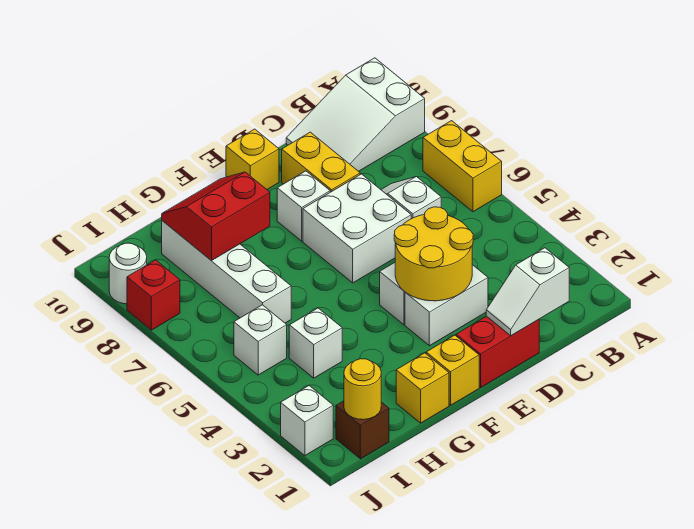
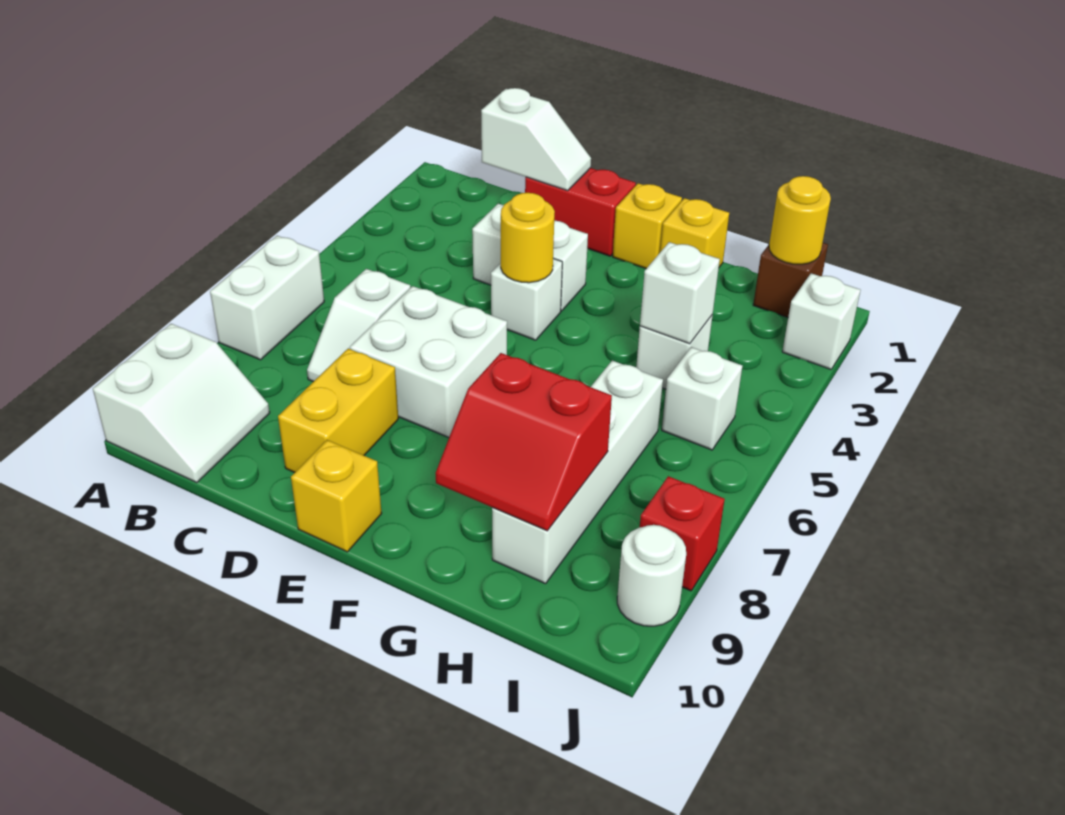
yellow 1x2 brick [423,121,502,212] -> white 1x2 brick [210,236,324,360]
white 2x3 slope [286,58,425,171] -> white 2x2 slope [93,324,270,483]
yellow 2x2 round brick [394,207,473,301] -> yellow 1x1 round brick [501,193,555,283]
white 1x1 brick [277,171,330,241] -> white 1x1 brick moved to [640,242,720,344]

